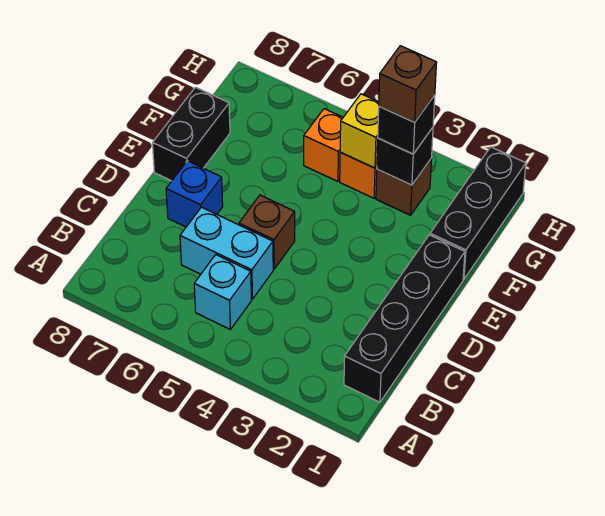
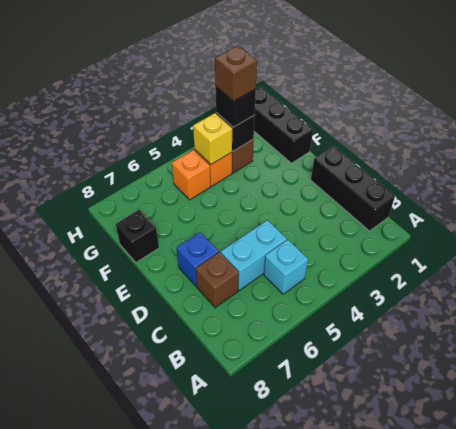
black 1x4 brick [344,235,465,402] -> black 1x3 brick [311,146,395,231]
brown 1x1 brick [239,195,295,269] -> brown 1x1 brick moved to [196,252,239,308]
black 1x2 brick [153,87,230,181] -> black 1x1 brick [115,210,159,262]

